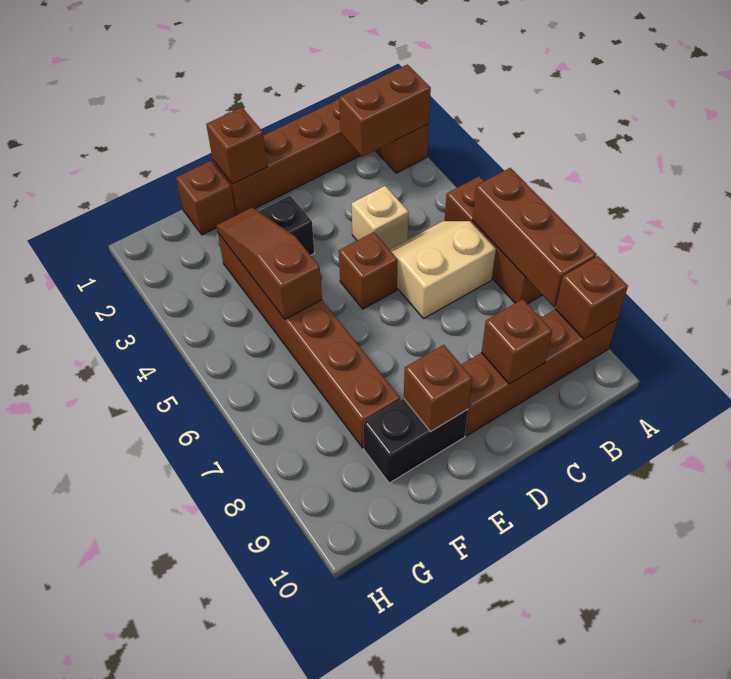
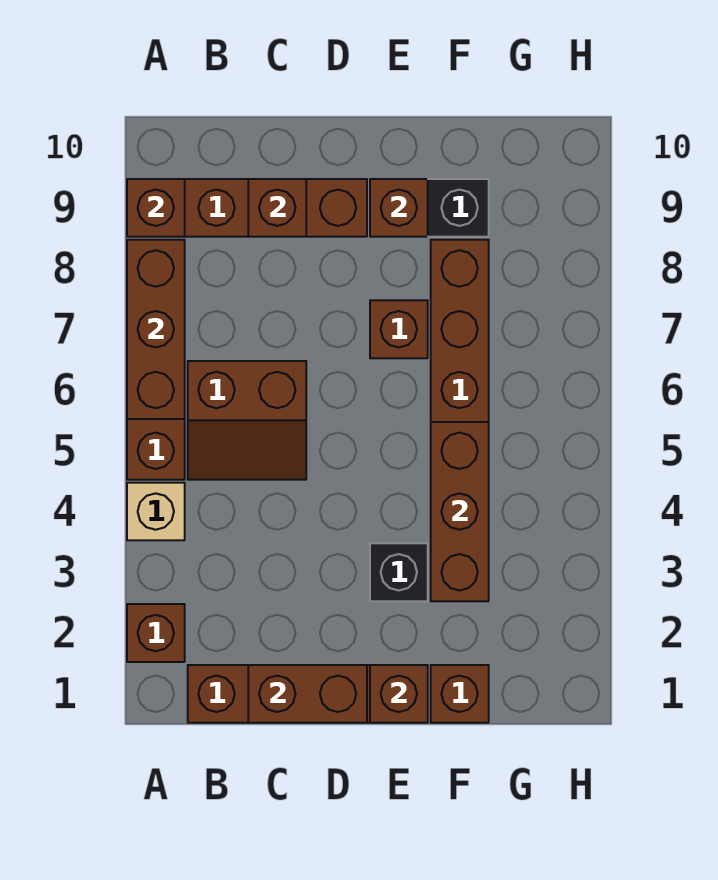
brown 1x2 brick [339,65,431,157] -> brown 1x2 brick moved to [248,665,367,723]
tan 2x2 slope [390,221,496,319] -> brown 2x2 slope [188,361,306,480]
tan 1x1 brick [351,186,409,250] -> tan 1x1 brick moved to [127,483,185,540]
brown 1x1 brick [339,232,398,309] -> brown 1x1 brick moved to [370,300,428,358]
brown 1x3 slope [216,207,322,319] -> brown 1x3 brick [431,422,489,601]

